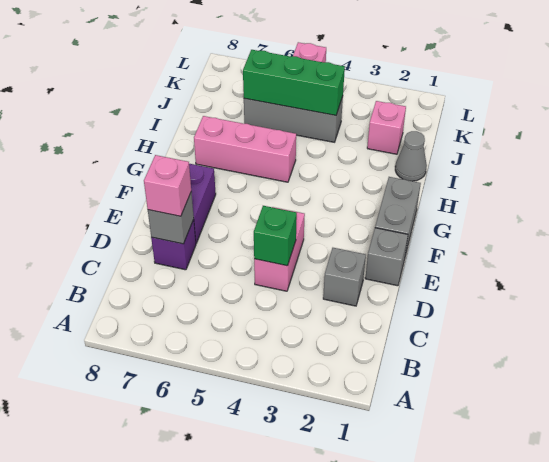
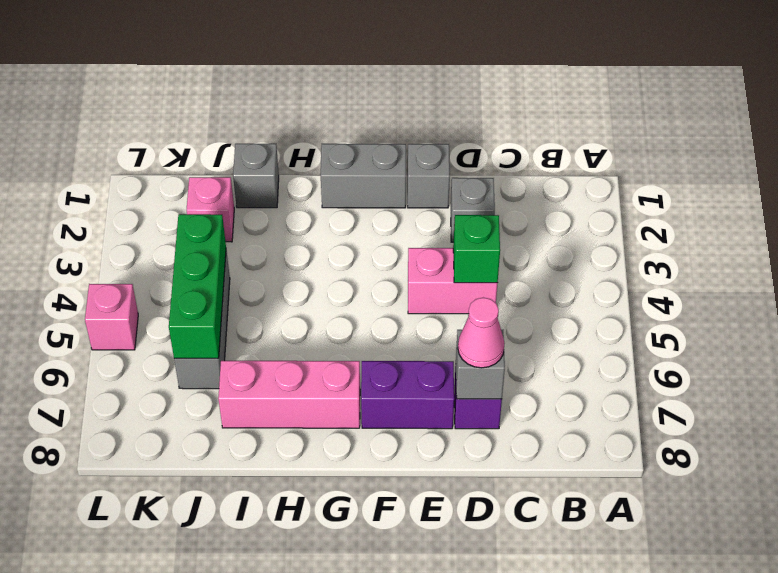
pink 1x1 brick [144,155,191,216] -> pink 1x1 cone [458,298,505,368]
pink 1x3 brick [194,116,296,182] -> pink 1x3 brick turned to [218,361,360,428]
grey 1x1 cone [395,131,427,181] -> grey 1x1 brick [233,144,279,208]

